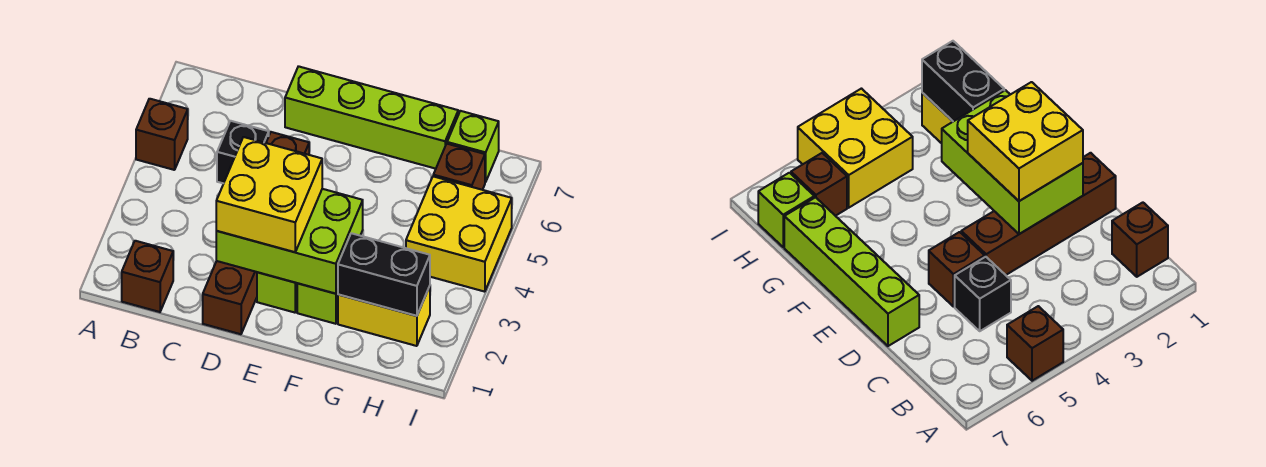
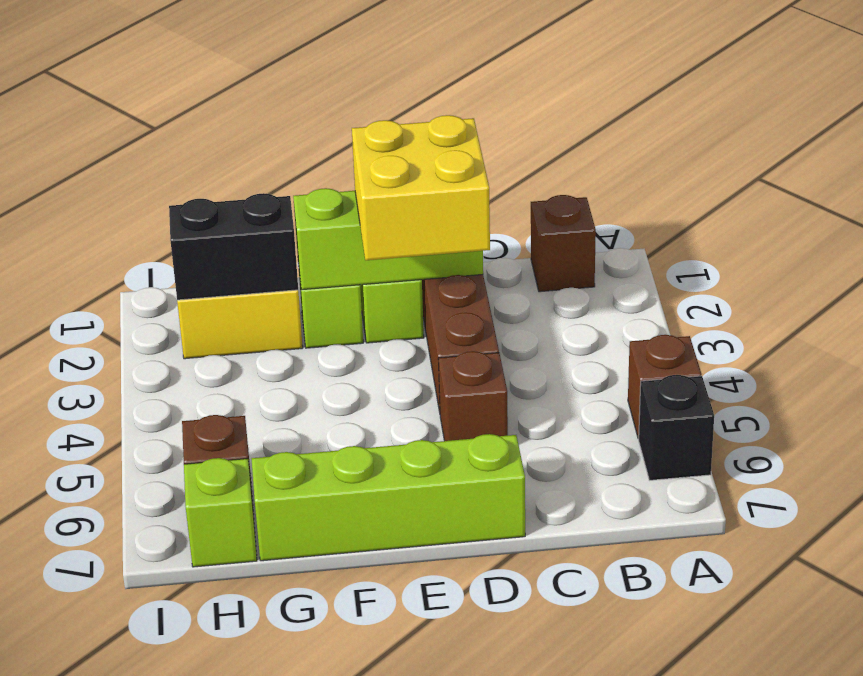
black 1x1 brick [217,121,269,183] -> black 1x1 brick moved to [639,375,714,480]
lime 2x3 brick [216,189,363,294] -> lime 1x3 brick [293,188,483,290]
yellow 2x2 brick [406,176,512,292] -> none

